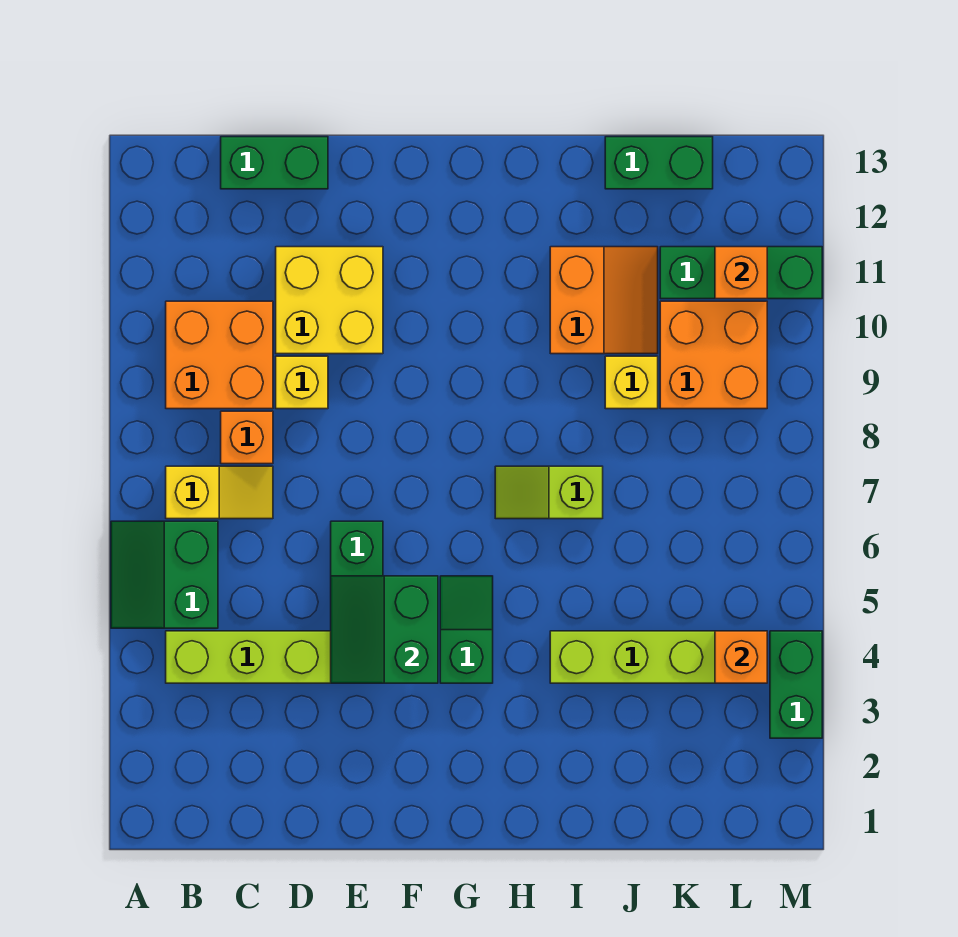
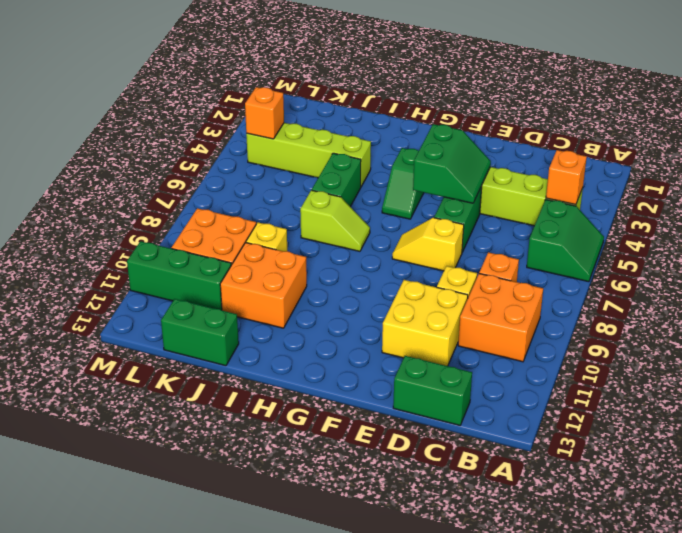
yellow 1x2 slope [166,466,273,519] -> yellow 1x2 slope moved to [392,218,464,271]
orange 2x2 slope [550,247,658,354] -> orange 2x2 brick [220,243,307,328]
orange 1x1 brick [715,247,767,299] -> orange 1x1 brick moved to [546,150,587,205]
green 1x2 brick [770,631,822,738] -> green 1x2 brick moved to [312,153,361,207]

